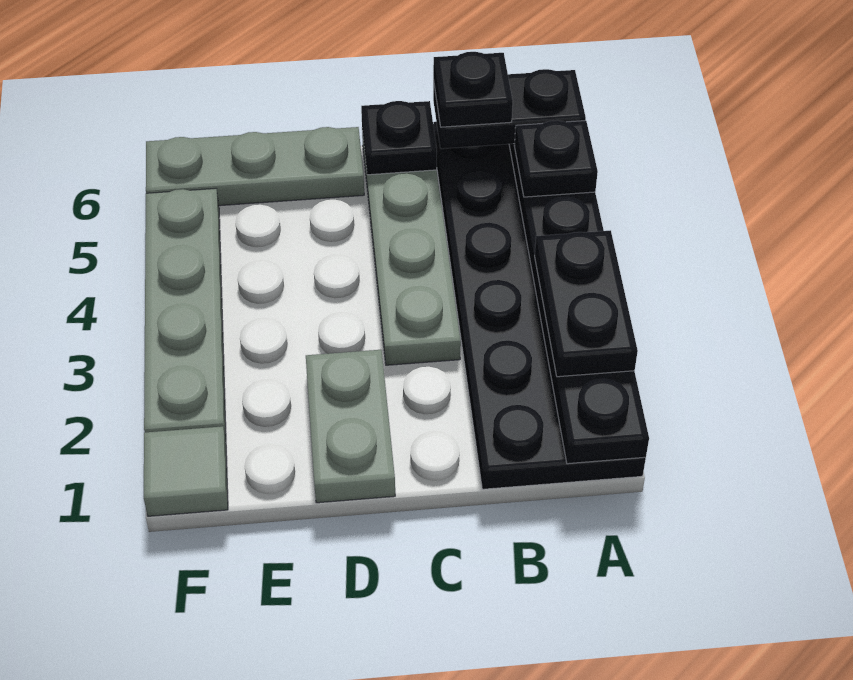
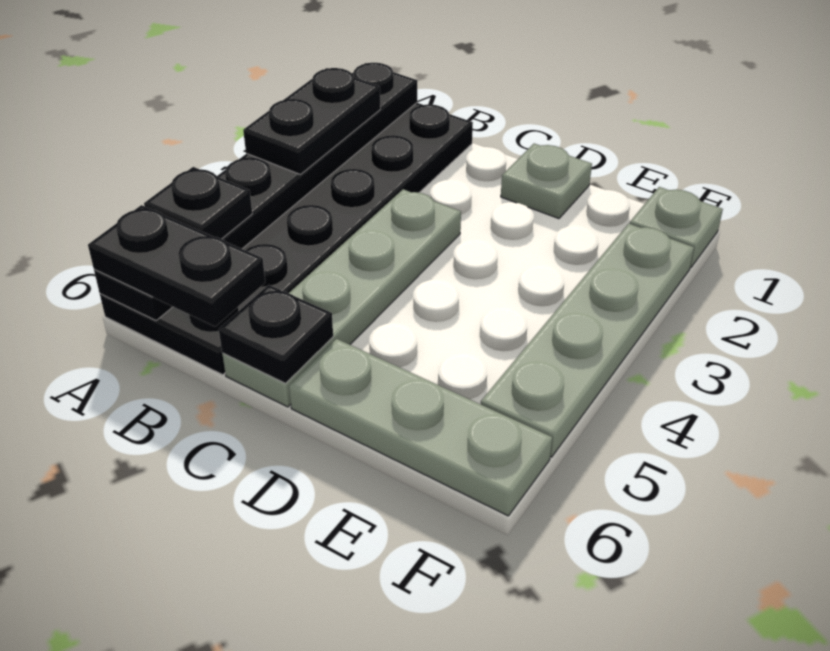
black 1x1 plate [433,52,513,127] -> none
grey 1x2 plate [306,350,395,503] -> grey 1x1 plate [501,144,592,219]
grey 1x1 tile [144,426,228,516] -> grey 1x1 plate [630,187,723,268]

